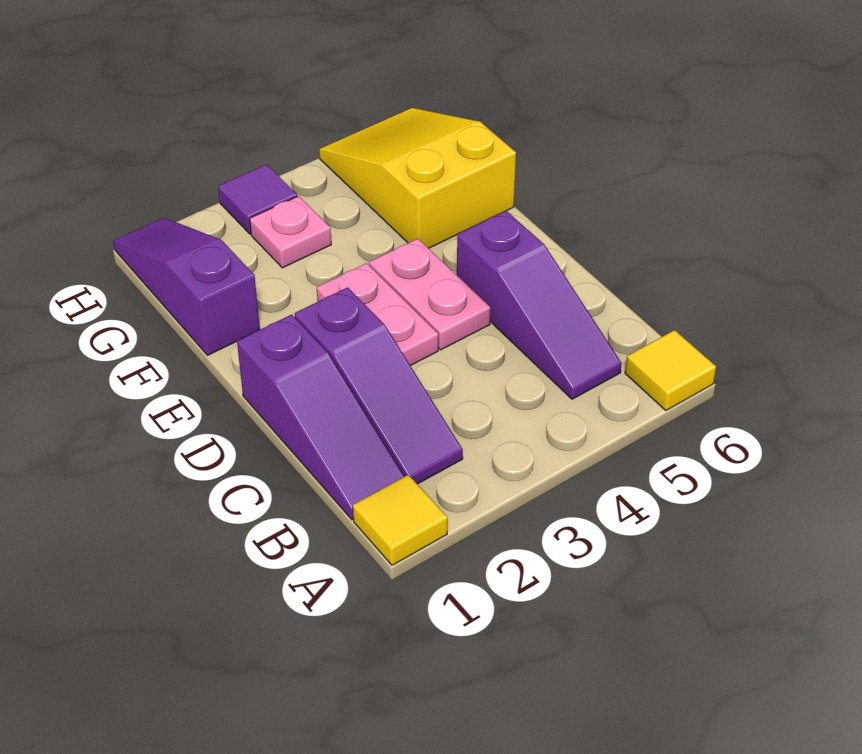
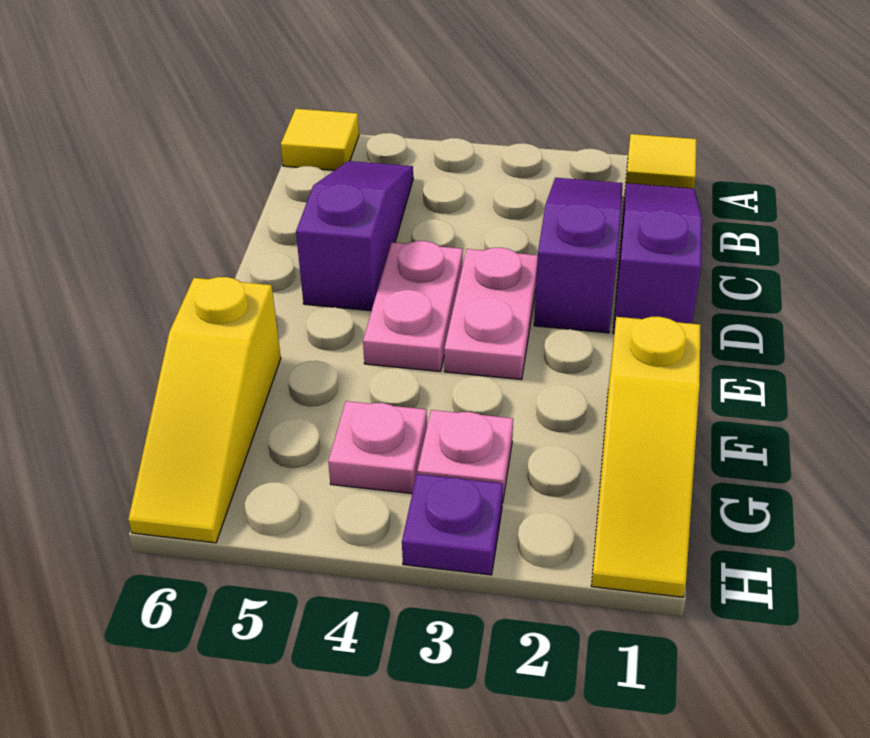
purple 1x3 slope [113,218,260,355] -> yellow 1x3 slope [591,317,700,597]
yellow 2x3 slope [319,108,516,248] -> yellow 1x3 slope [128,277,281,543]
none -> pink 1x1 plate [328,401,427,493]
purple 1x1 tile [218,165,297,234] -> purple 1x1 plate [402,474,503,575]

